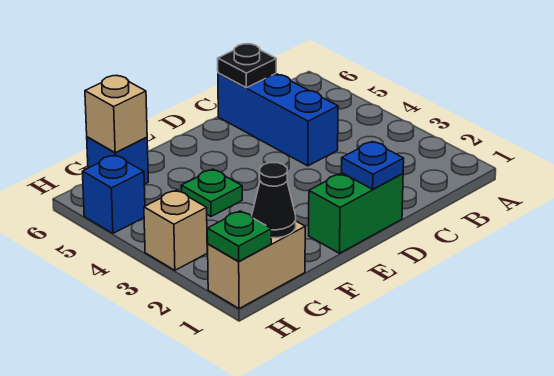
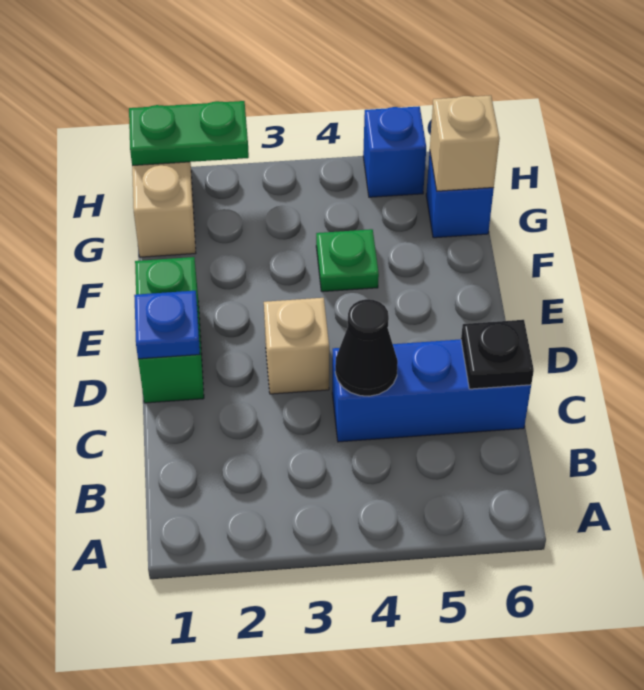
black 1x1 cone [252,163,296,238] -> black 1x1 cone moved to [335,299,398,396]
green 1x1 plate [207,211,271,262] -> green 1x2 plate [129,101,249,166]
tan 1x1 brick [144,190,207,270] -> tan 1x1 brick moved to [264,298,329,394]

